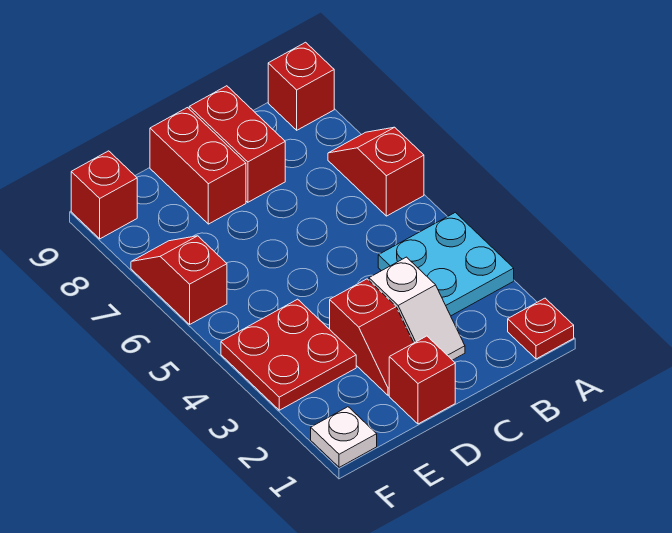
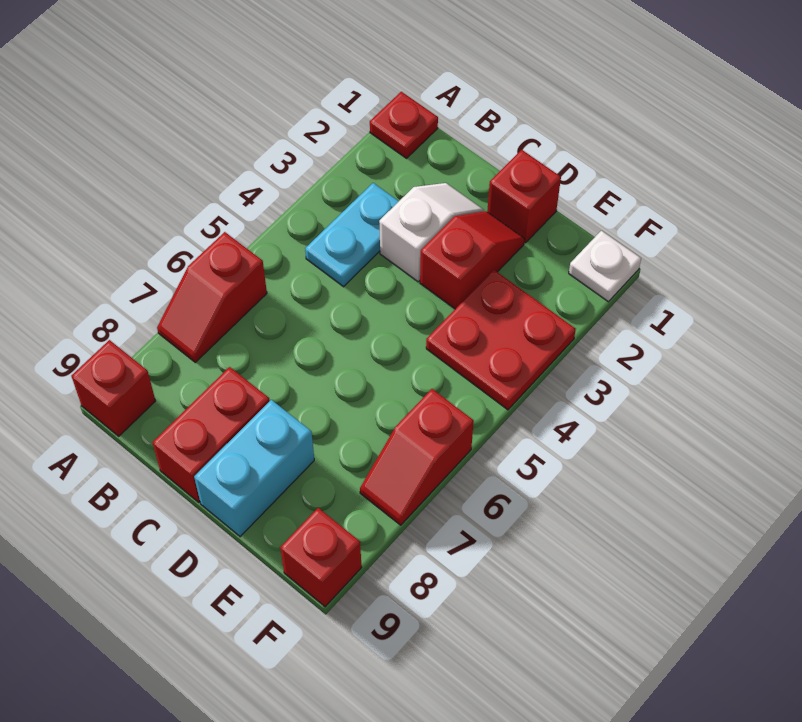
cyan 2x2 plate [378,212,514,316] -> cyan 1x2 plate [305,183,399,287]
red 1x2 brick [150,108,246,224] -> cyan 1x2 brick [194,400,314,537]

